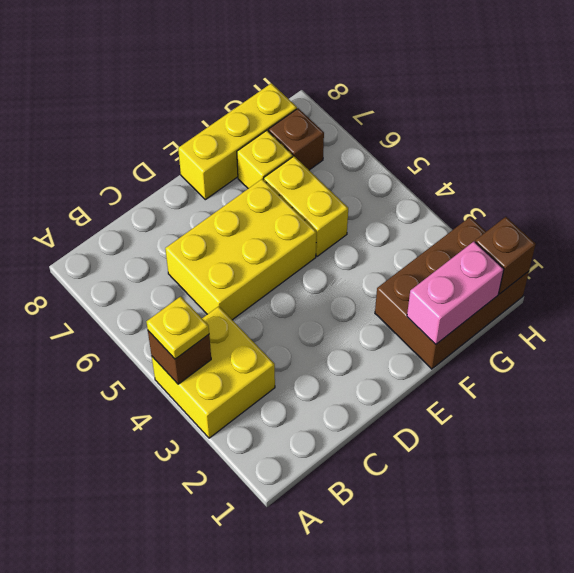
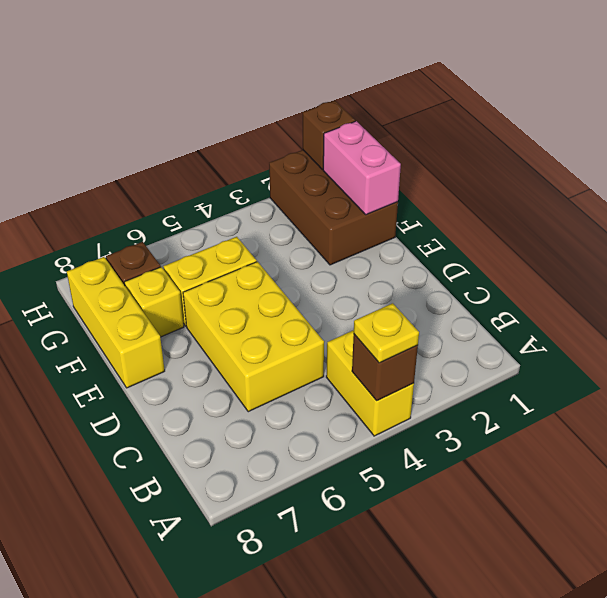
yellow 2x2 brick [152,306,275,438] -> yellow 1x2 brick [326,330,414,436]

